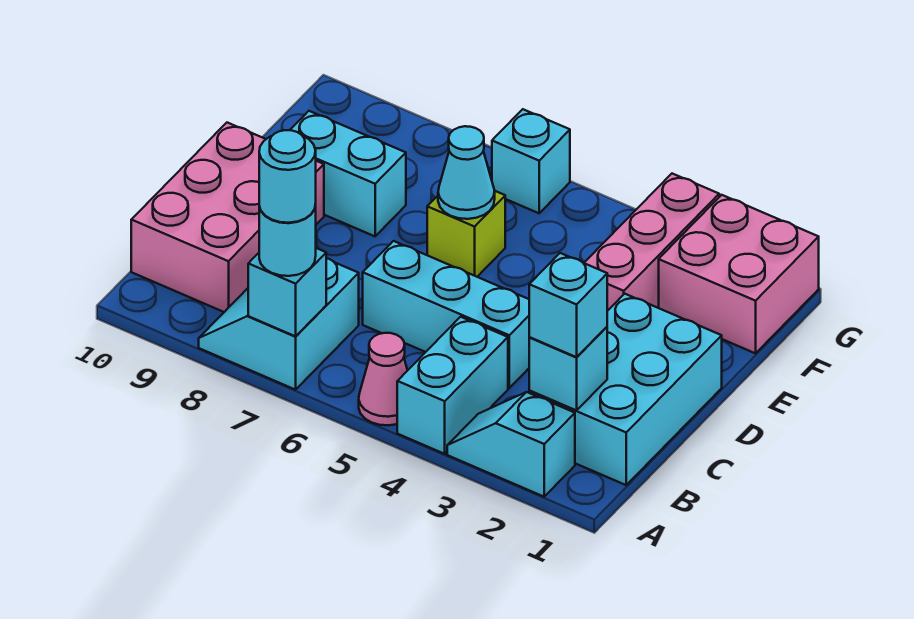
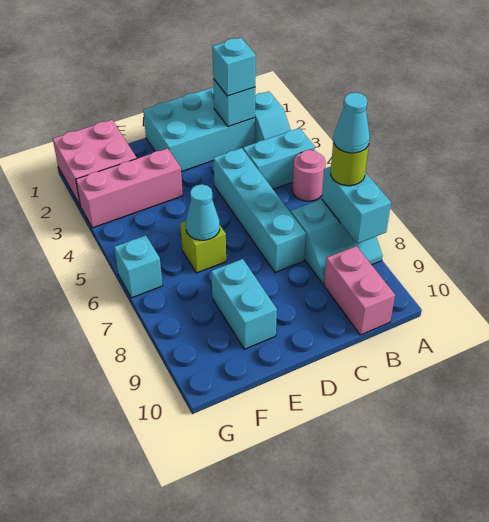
pink 1x1 cone [359,333,408,425] -> pink 1x1 round brick [292,150,326,201]
cyan 1x1 brick [248,248,326,336] -> cyan 1x2 brick [322,166,391,244]
cyan 1x1 round brick [259,204,316,276] -> lime 1x1 round brick [331,140,369,186]
cyan 1x1 round brick [259,130,316,223] -> cyan 1x1 cone [334,92,370,153]
pink 2x3 brick [131,123,324,312] -> pink 1x2 brick [324,246,395,335]
cyan 1x3 brick [363,241,530,388] -> cyan 1x4 brick [213,148,306,272]

